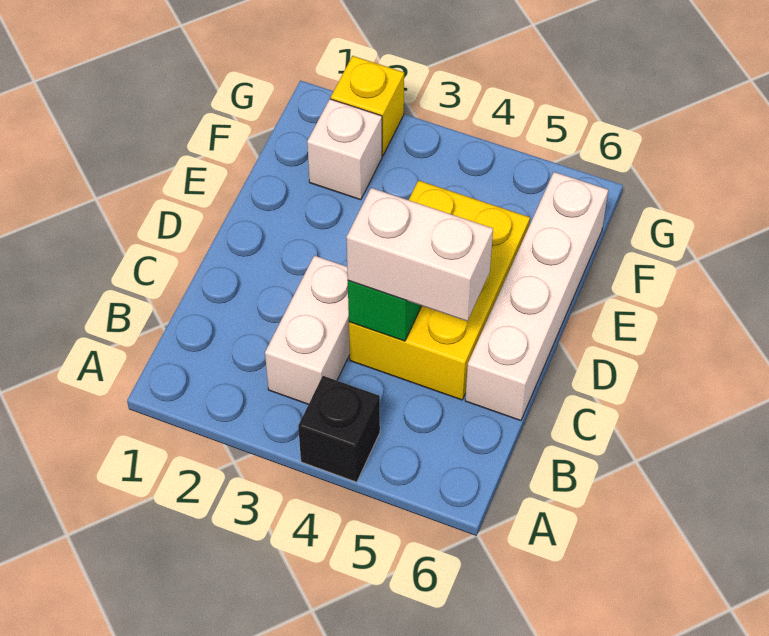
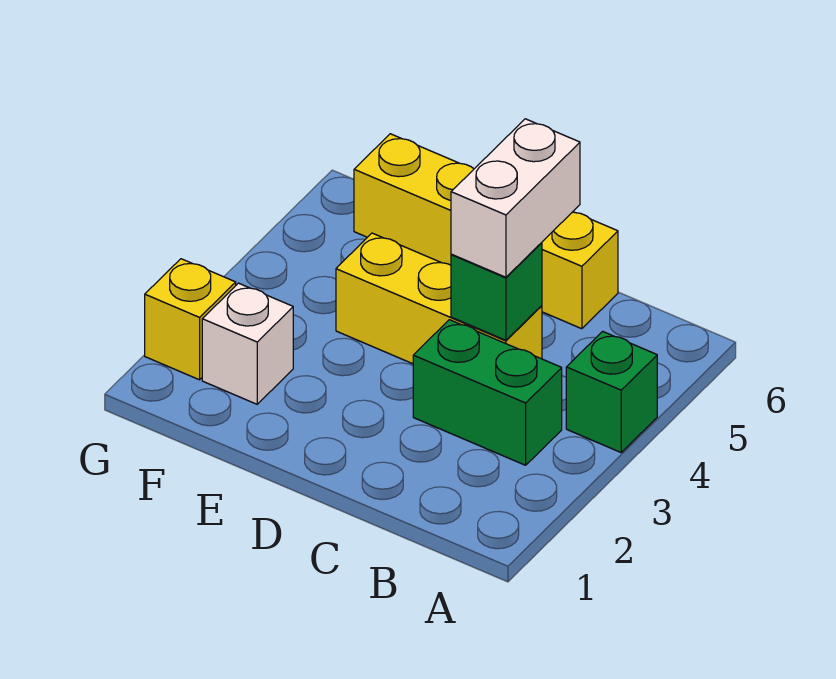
black 1x1 brick [298,376,380,482] -> green 1x1 brick [566,331,657,452]
white 1x2 brick [265,255,350,404] -> green 1x2 brick [413,320,562,465]
yellow 2x3 brick [349,180,530,400] -> yellow 1x3 brick [336,233,542,364]
white 1x4 brick [465,172,608,421] -> yellow 1x4 brick [354,134,618,329]

